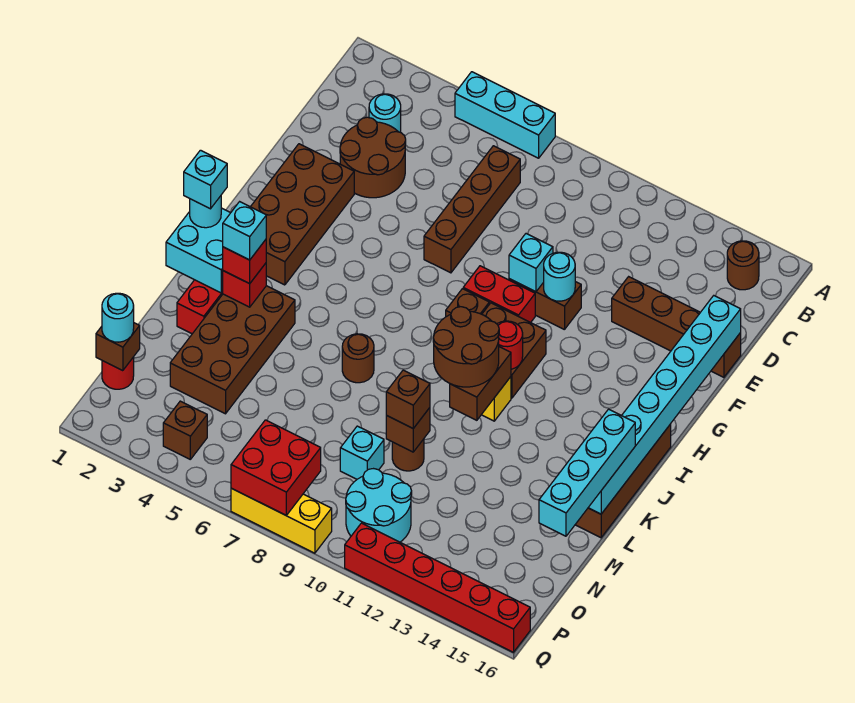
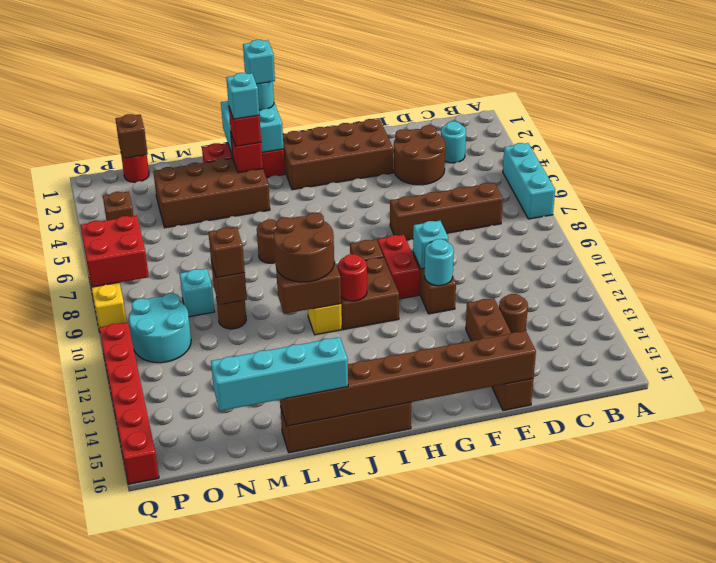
brown 1x1 round brick [727,241,759,290] -> brown 1x1 round brick moved to [499,294,528,333]
cyan 1x8 brick [588,296,741,514] -> brown 1x8 brick [280,331,536,426]
cyan 1x1 round brick [102,293,134,342] -> none

